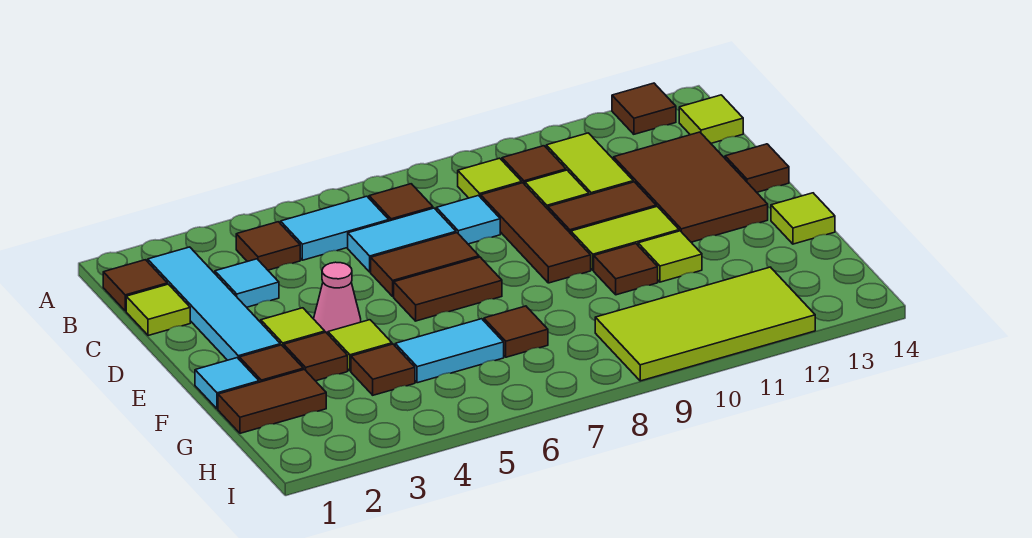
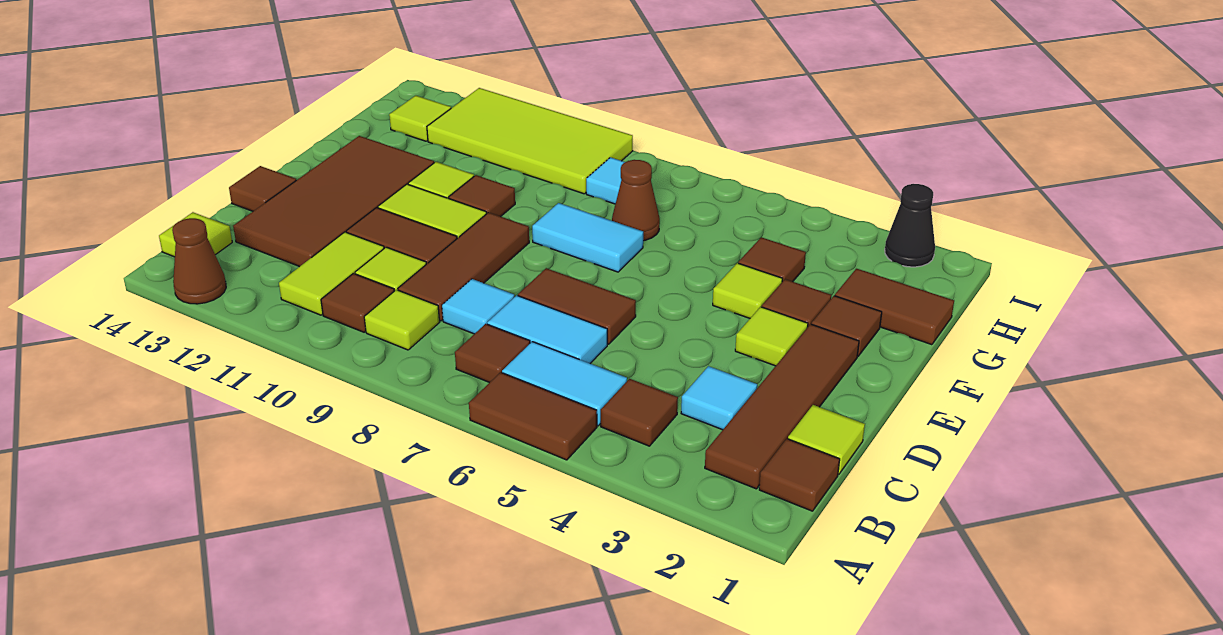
brown 1x1 tile [612,83,676,134] -> brown 1x1 cone [172,218,226,304]
cyan 1x4 tile [148,247,280,360] -> brown 1x4 tile [705,324,859,489]
brown 2x3 tile [614,132,768,242] -> brown 2x4 tile [233,136,434,267]
pink 1x1 cone [314,262,361,334] -> none
brown 1x2 tile [394,257,502,321] -> brown 1x2 tile moved to [469,372,597,460]
cyan 1x1 tile [195,358,259,409] -> cyan 1x1 tile moved to [586,157,625,204]
lime 1x1 tile [771,193,835,244] -> lime 1x1 tile moved to [389,96,451,141]
cyan 1x2 tile [395,319,504,383] -> cyan 1x2 tile moved to [532,203,643,272]
brown 1x1 tile [484,306,548,357] -> brown 1x1 cone [612,160,660,241]
none -> black 1x1 cone [885,184,935,267]

